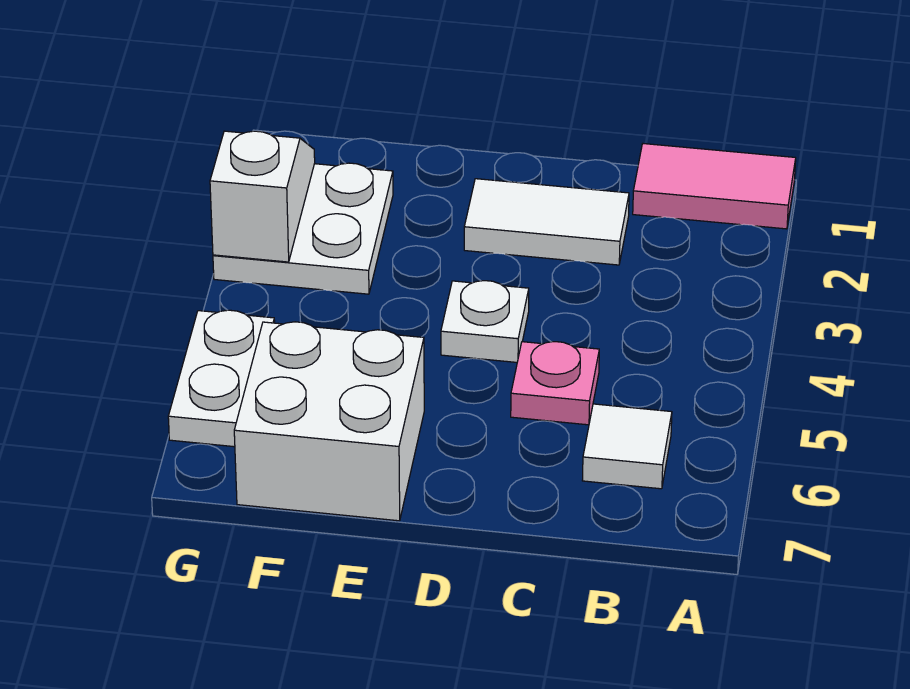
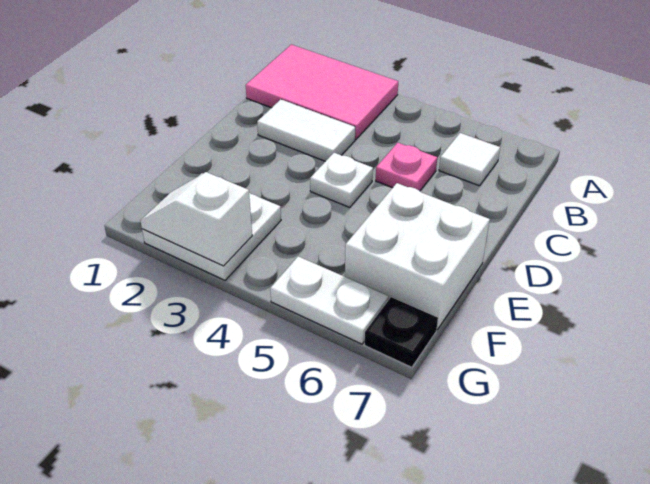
pink 1x2 tile [633,144,796,229] -> pink 2x3 tile [246,44,398,139]
white 1x2 tile [464,179,629,265] -> white 1x2 tile turned to [257,99,355,161]
none -> black 1x1 plate [365,297,438,367]

